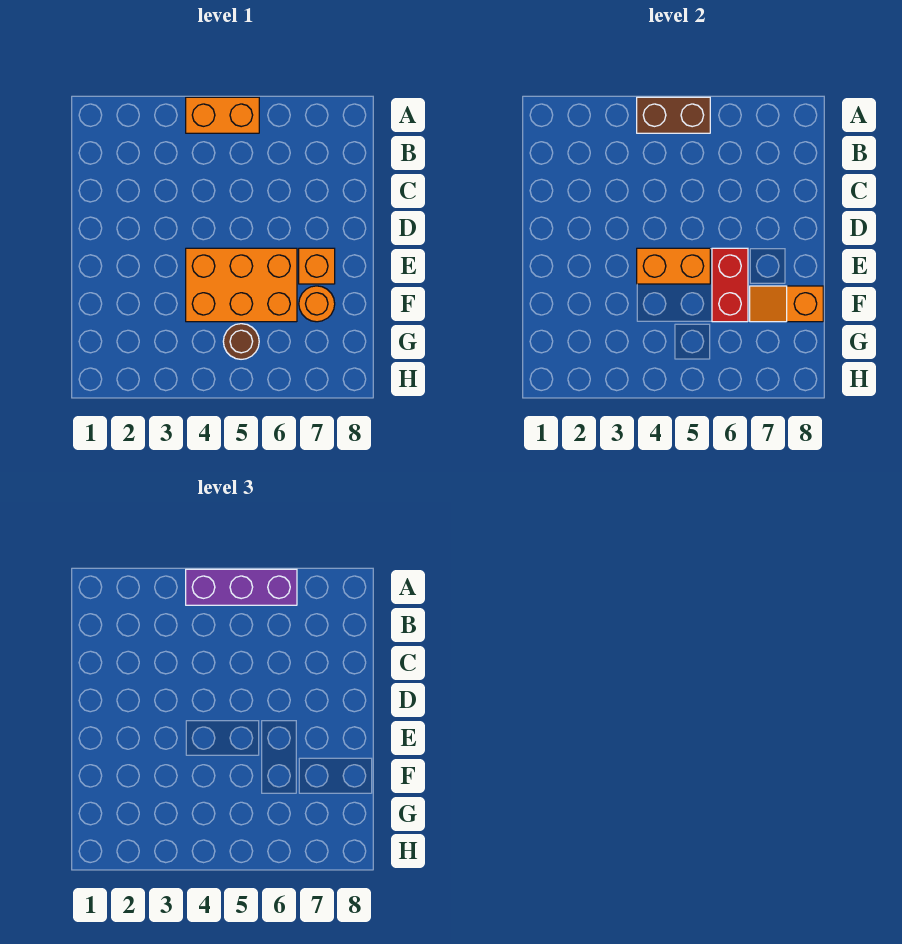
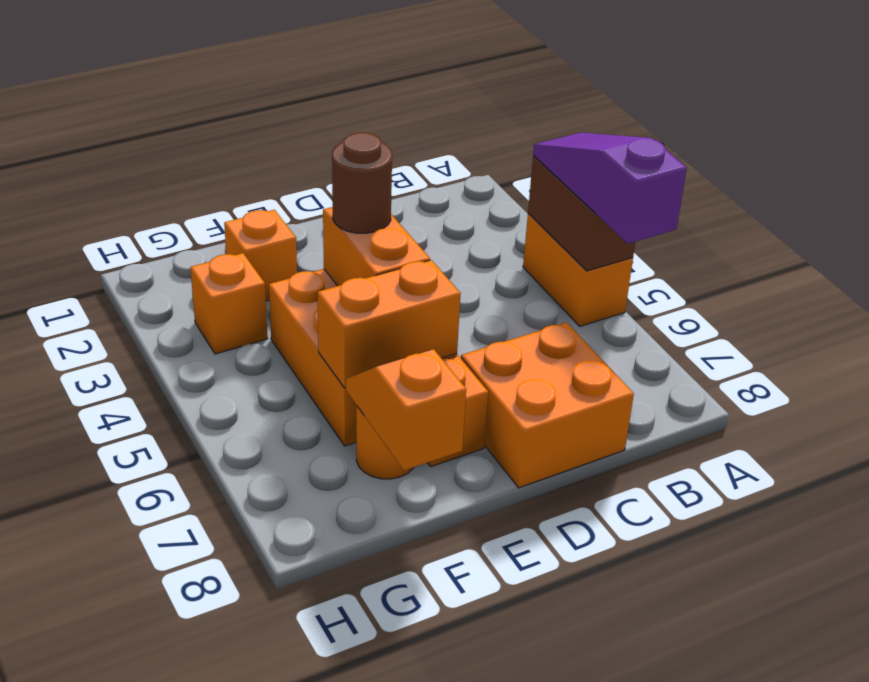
purple 1x3 brick [186,569,297,605] -> purple 1x3 slope [533,133,687,244]
none -> orange 2x2 brick [461,322,634,488]
red 1x2 brick [712,248,748,322] -> orange 1x2 brick [317,260,461,388]
none -> orange 1x1 brick [224,210,297,301]
none -> orange 1x1 brick [190,253,267,354]
brown 1x1 round brick [223,324,259,359] -> brown 1x1 round brick moved to [332,132,392,233]

